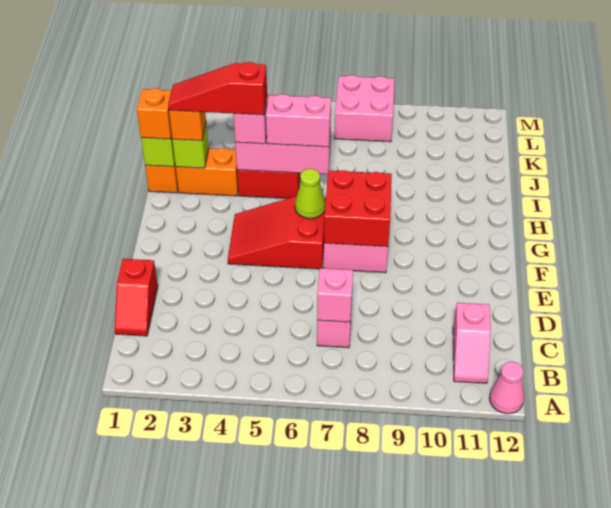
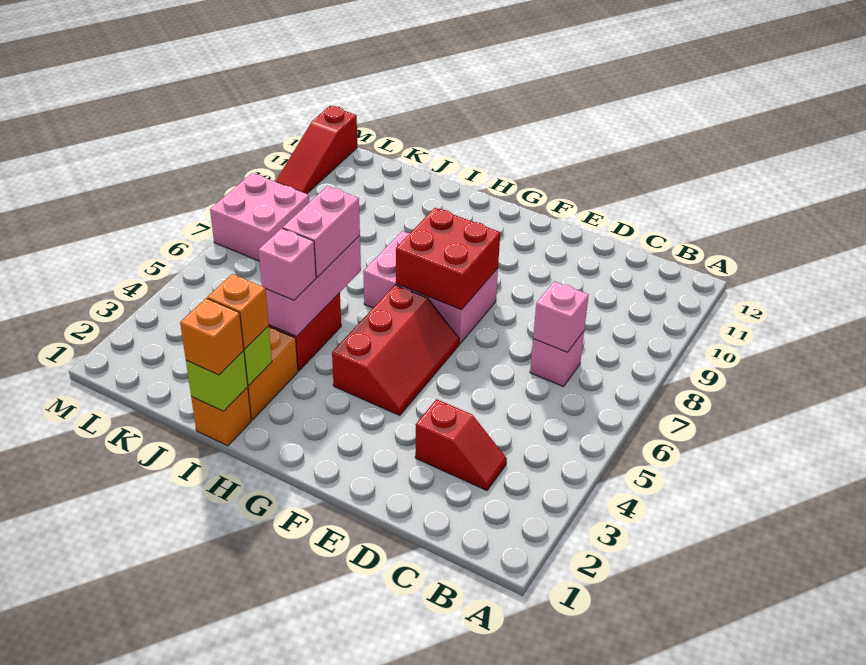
pink 1x1 cone [489,362,524,414] -> none
pink 1x2 slope [453,303,491,383] -> none
red 1x2 slope [115,259,158,336] -> red 1x2 slope moved to [415,399,507,490]
red 2x3 slope [228,196,326,269] -> red 2x3 slope turned to [332,285,459,416]
lime 1x1 cone [295,169,325,219] -> none
red 1x3 slope [168,62,267,115] -> red 1x3 slope moved to [275,106,357,194]

